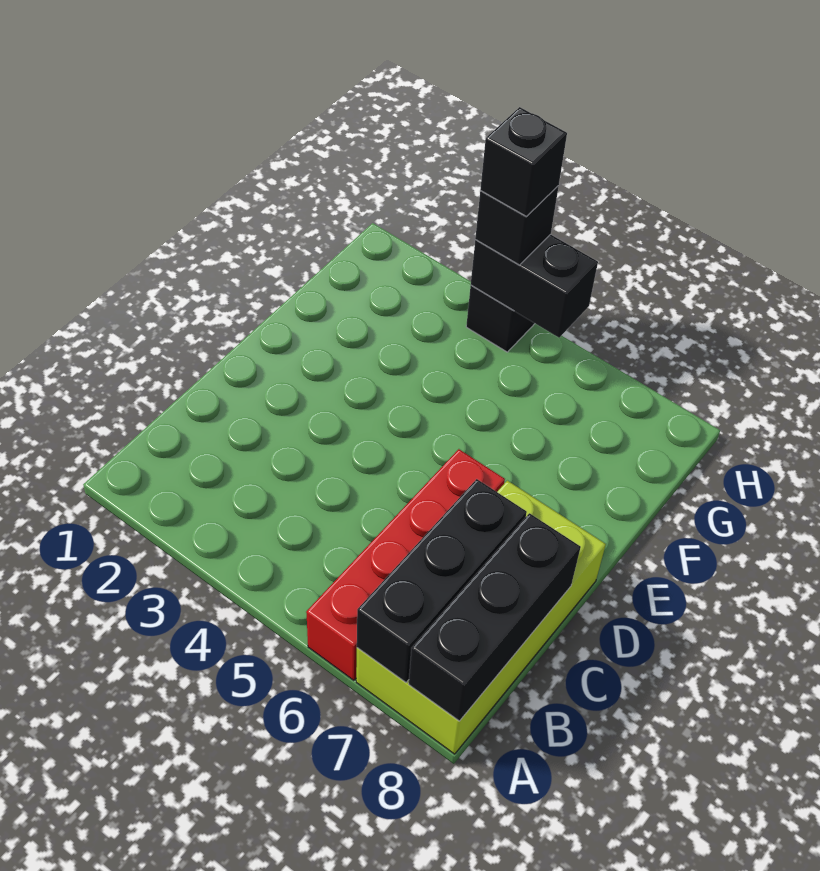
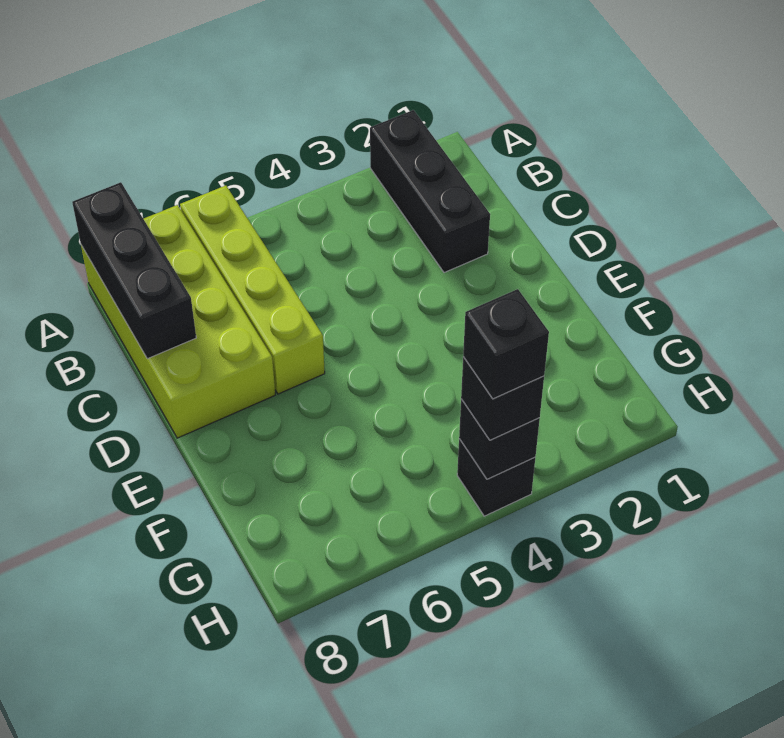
red 1x4 brick [306,449,505,680] -> lime 1x4 brick [180,186,325,394]
black 1x3 brick [357,479,527,682] -> black 1x3 brick moved to [370,110,490,273]
black 1x2 brick [471,234,598,338] -> black 1x1 brick [459,399,540,479]

